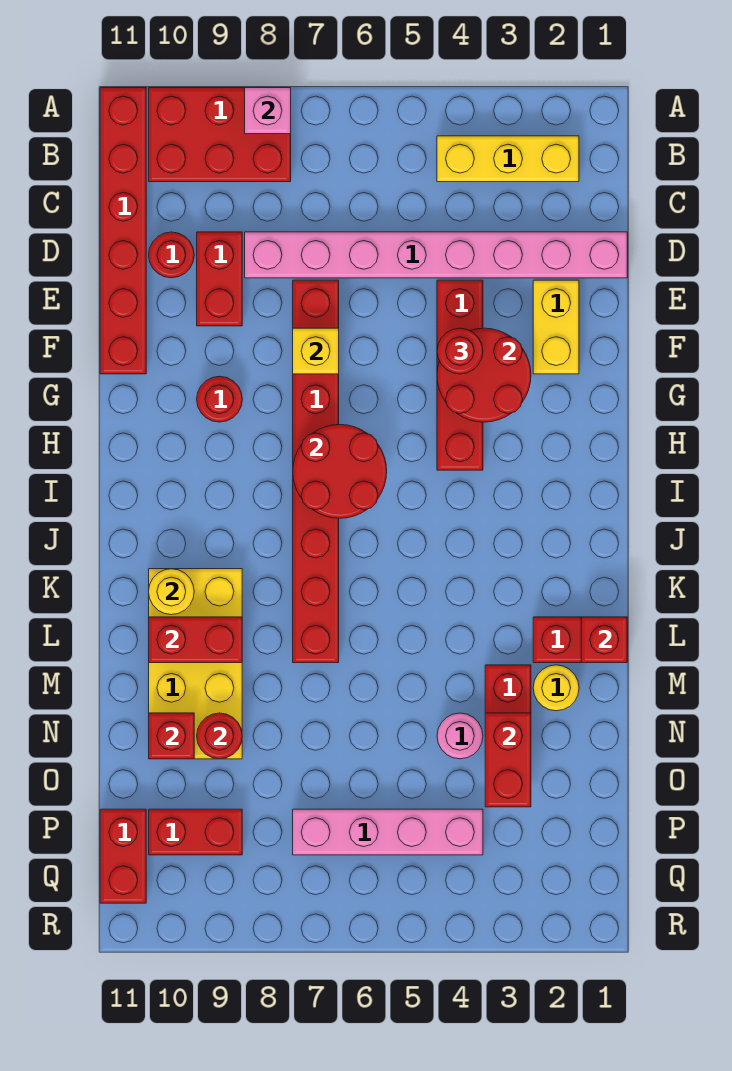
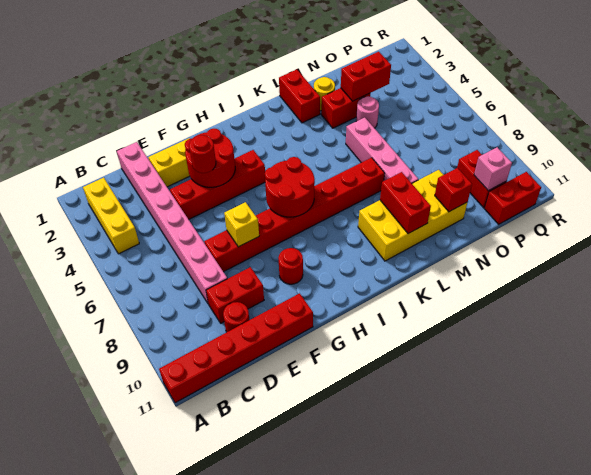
red 2x3 brick [149,88,291,182] -> none
pink 1x1 brick [245,88,291,134] -> pink 1x1 brick moved to [474,147,512,191]
yellow 1x1 round brick [149,569,194,615] -> none
red 1x1 brick [581,617,627,663] -> none
red 1x1 round brick [197,713,242,759] -> none
pink 1x4 brick [293,809,483,855] -> pink 1x4 brick moved to [346,118,418,183]

